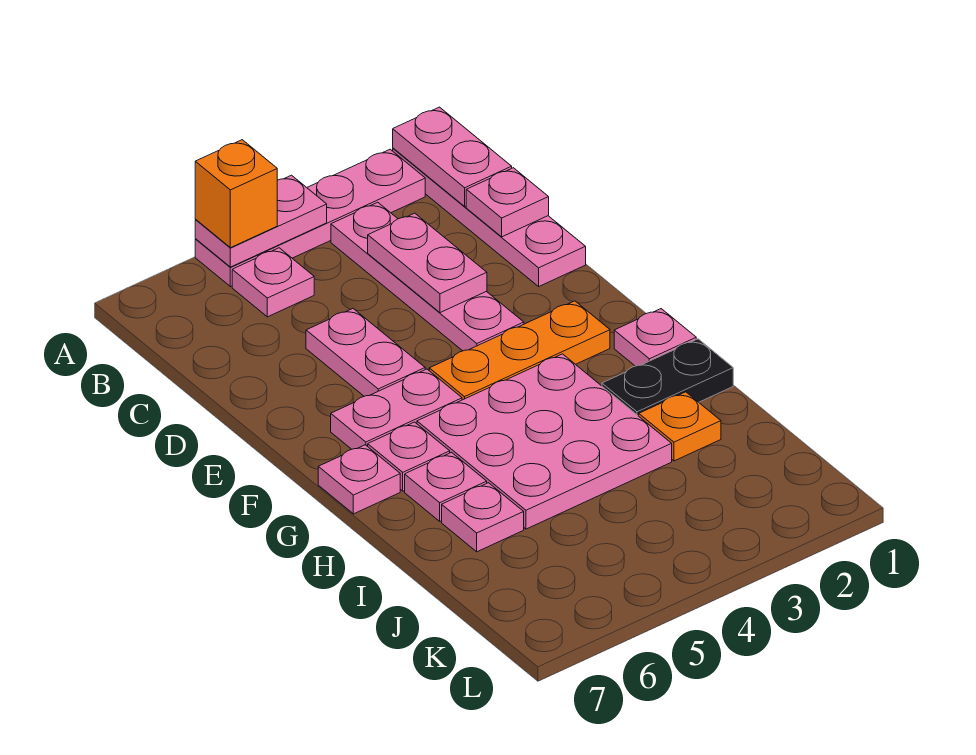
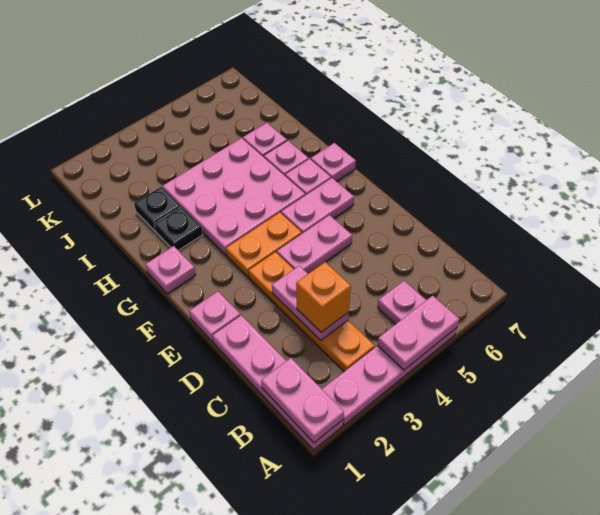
orange 1x1 brick [195,140,277,248] -> orange 1x1 brick moved to [296,262,351,332]
pink 1x4 plate [331,202,524,351] -> orange 1x4 plate [249,252,375,371]
pink 1x1 plate [466,168,549,237] -> pink 1x1 plate moved to [189,291,240,342]
pink 1x2 plate [306,309,425,396] -> pink 1x2 plate turned to [277,215,352,274]
orange 1x3 plate [429,301,610,400] -> orange 1x2 plate [226,212,302,277]
black 1x2 plate [602,339,733,416] -> black 1x1 plate [154,207,203,250]
orange 1x1 plate [639,392,721,461] -> black 1x1 plate [134,187,181,231]

